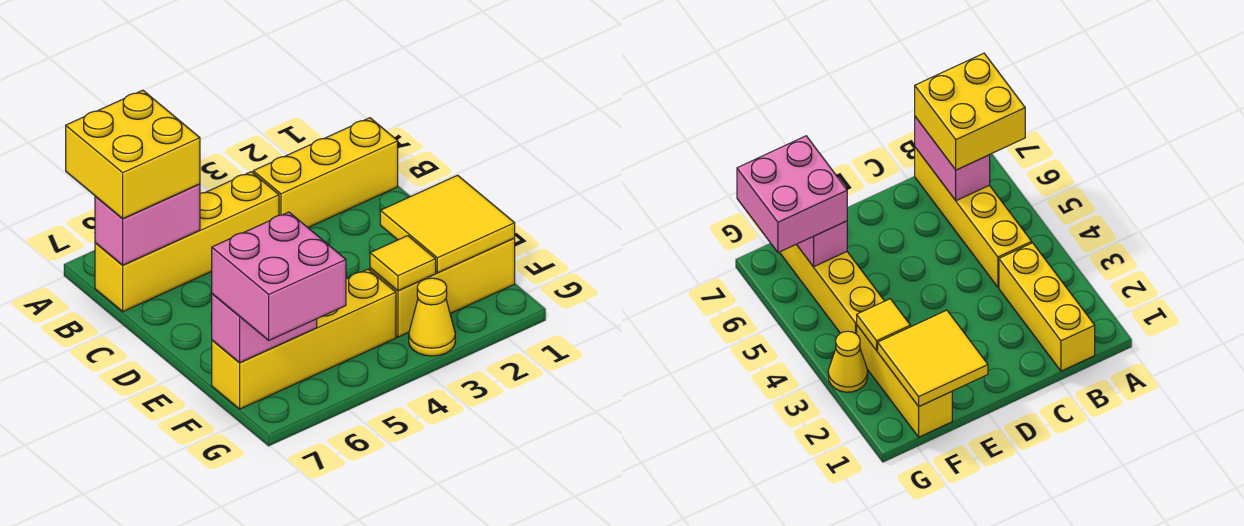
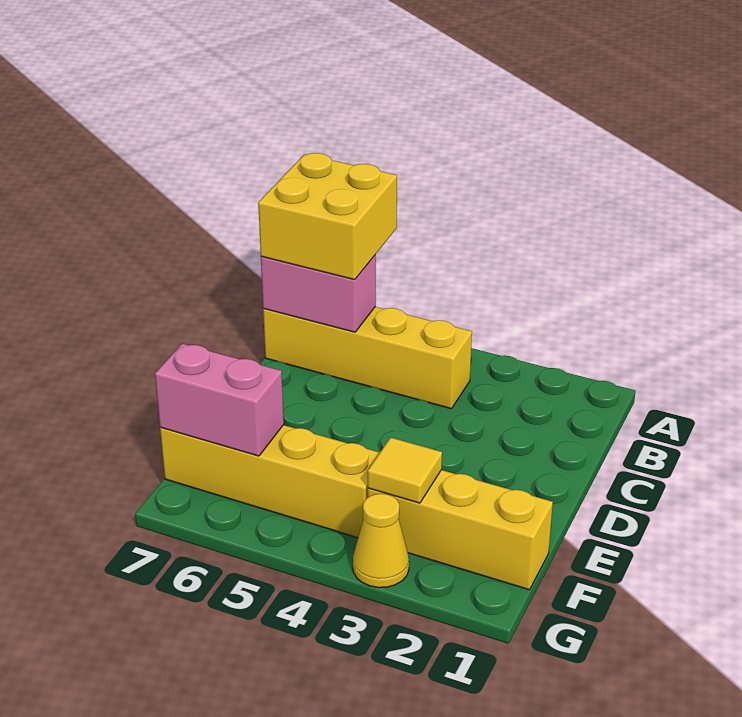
yellow 1x3 brick [253,118,398,227] -> none
yellow 2x2 tile [380,175,515,273] -> none
pink 2x2 brick [212,212,346,340] -> none

